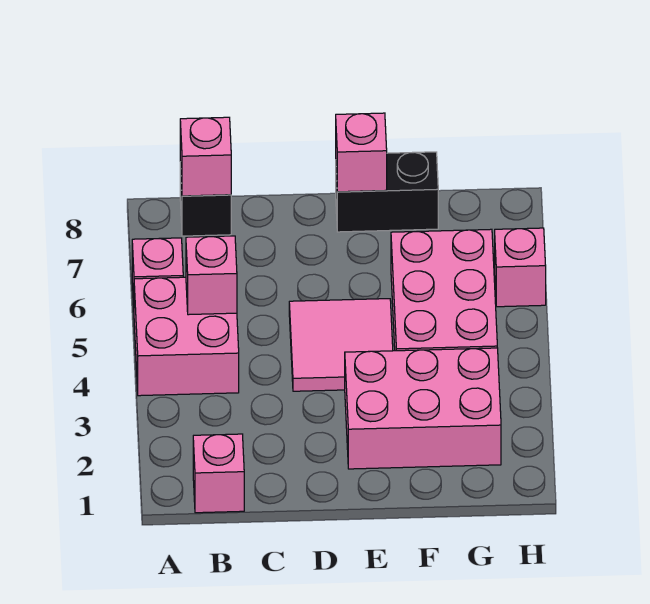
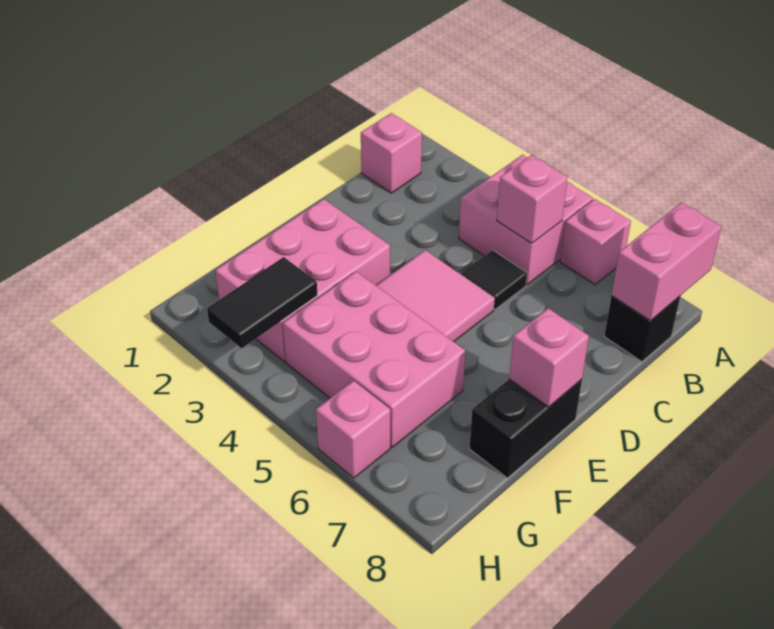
pink 1x1 brick [180,117,231,196] -> pink 1x2 brick [611,202,722,321]
none -> black 1x1 tile [462,250,527,309]
none -> black 1x2 tile [207,257,317,348]

